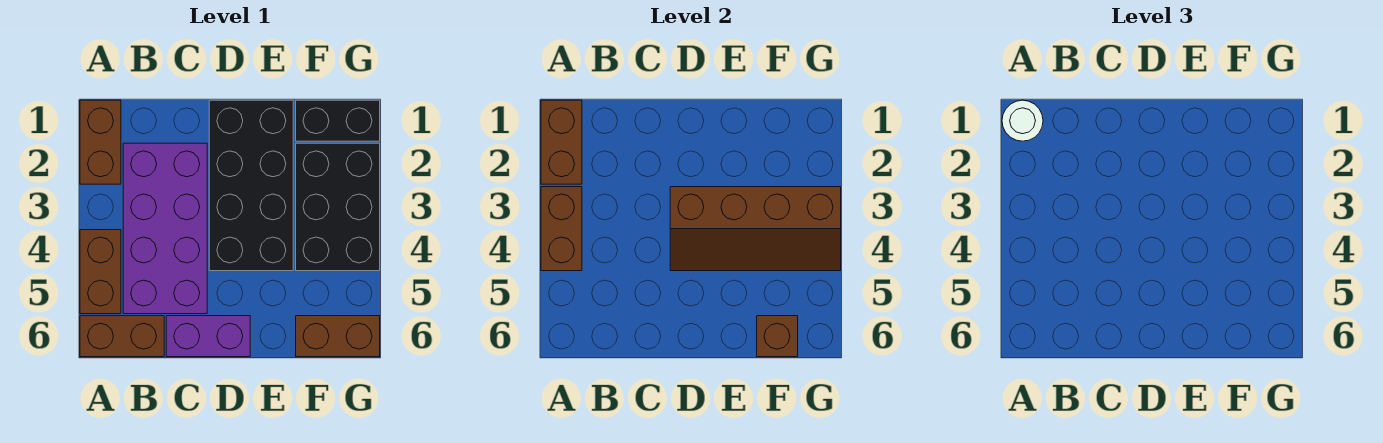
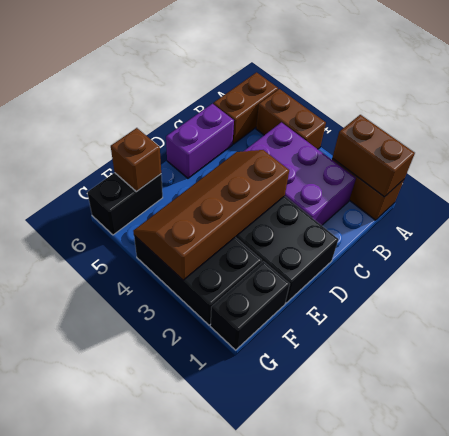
white 1x1 round brick [1002,100,1043,141] -> none
brown 1x2 brick [541,187,582,271] -> none
purple 2x4 brick [123,143,207,314] -> purple 2x3 brick [244,122,356,225]
brown 1x2 brick [296,316,380,357] -> black 1x2 brick [87,173,163,235]

